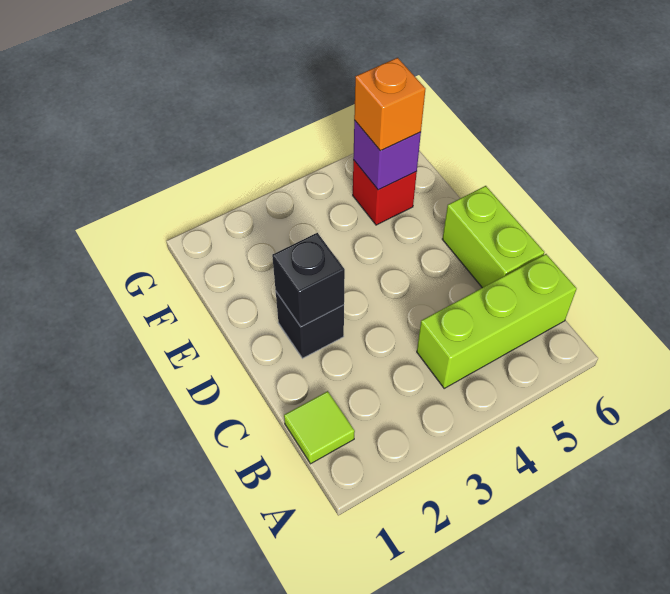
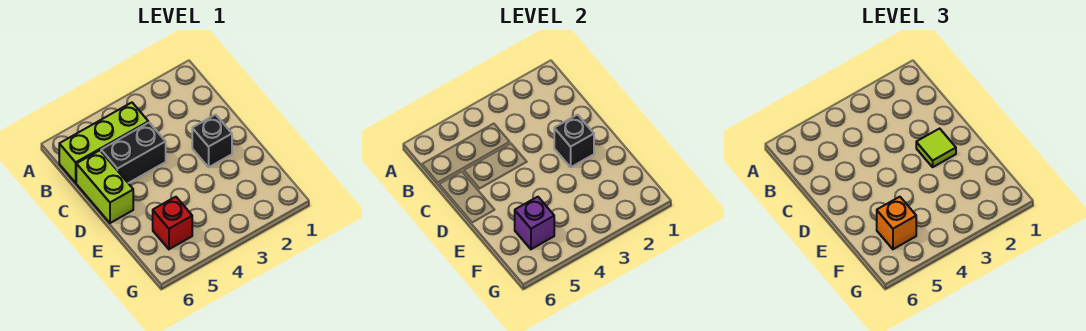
lime 1x1 tile [284,391,355,464] -> lime 1x1 tile moved to [916,129,956,167]
none -> black 1x2 brick [101,123,166,183]

